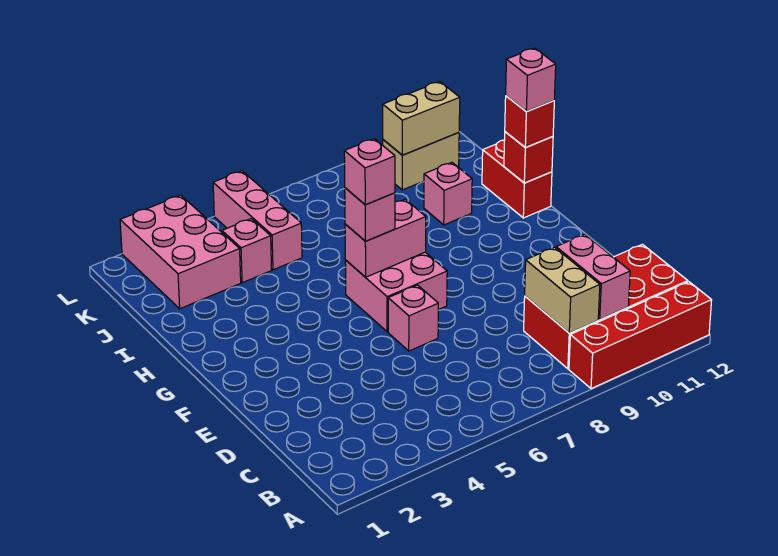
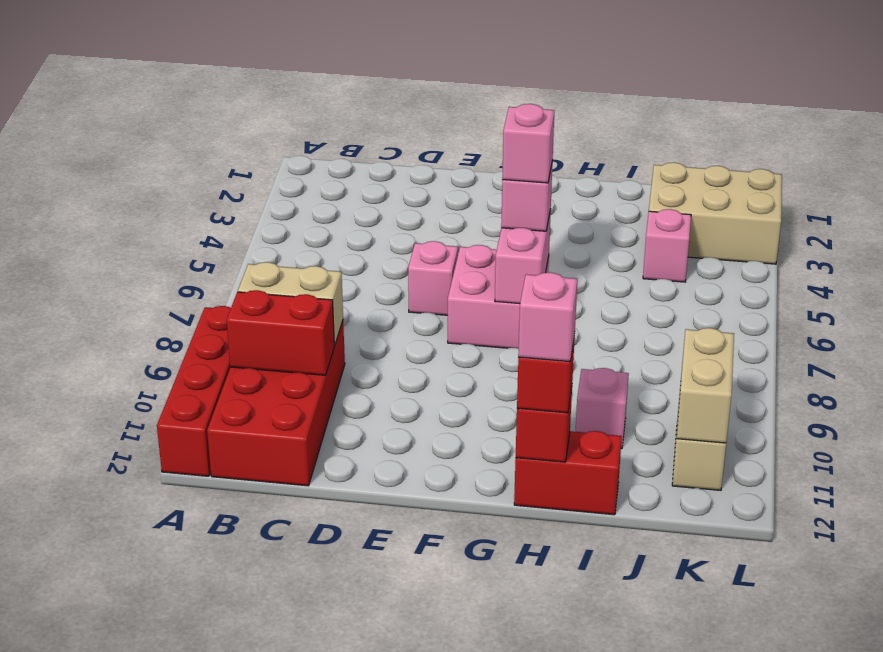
pink 1x2 brick [556,234,630,319] -> red 1x2 brick [227,290,335,375]
pink 2x3 brick [120,195,241,309] -> tan 2x3 brick [649,162,782,264]
pink 1x3 brick [213,171,302,270] -> none

